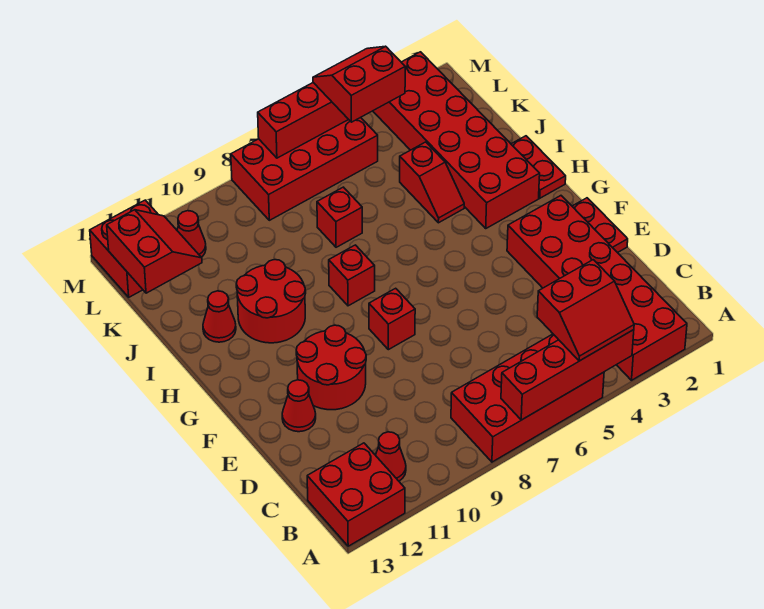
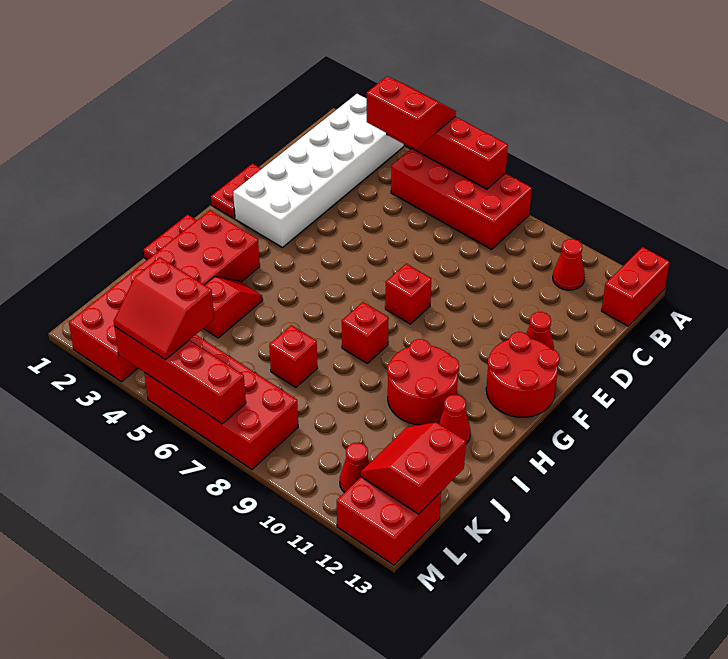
red 2x6 brick [507,196,687,380] -> white 2x6 brick [233,94,404,248]
red 2x2 brick [307,443,405,546] -> red 1x2 brick [601,247,669,326]
red 2x2 round brick [296,325,366,410] -> red 2x2 round brick moved to [486,332,559,417]

